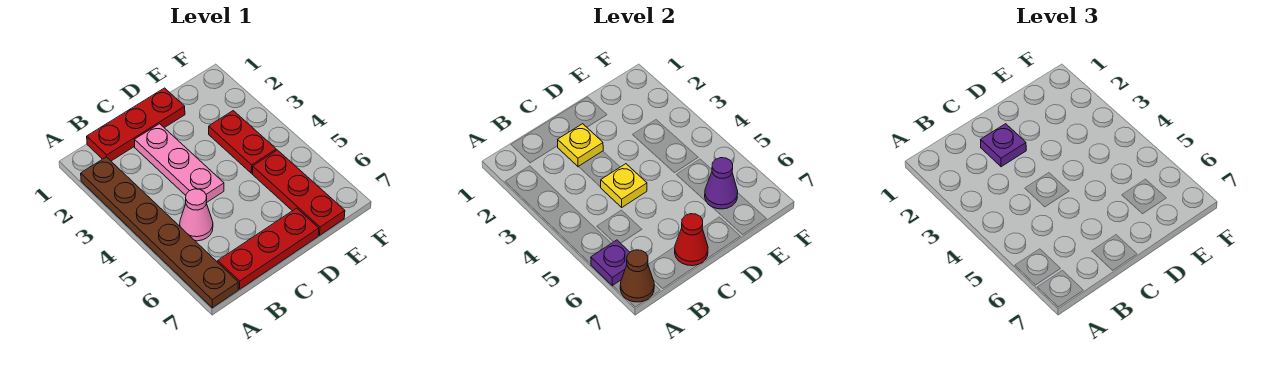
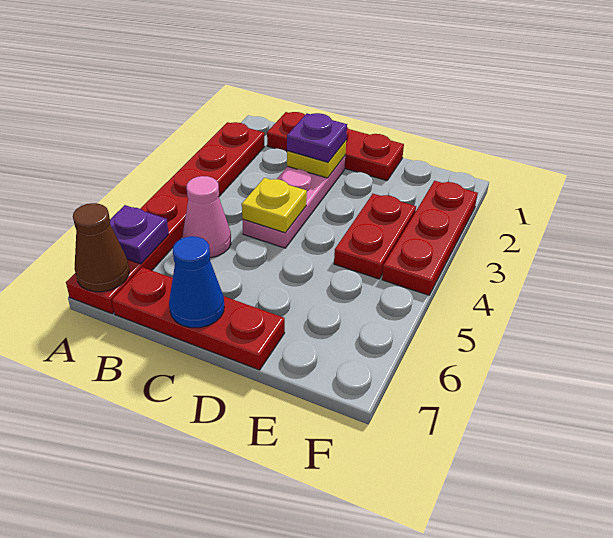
brown 1x6 plate [81,157,238,308] -> red 1x6 plate [66,122,265,314]
red 1x1 cone [675,214,708,266] -> blue 1x1 cone [169,236,224,328]
red 1x3 plate [253,150,345,235] -> red 1x3 plate moved to [382,181,478,295]
purple 1x1 cone [705,158,738,209] -> none

